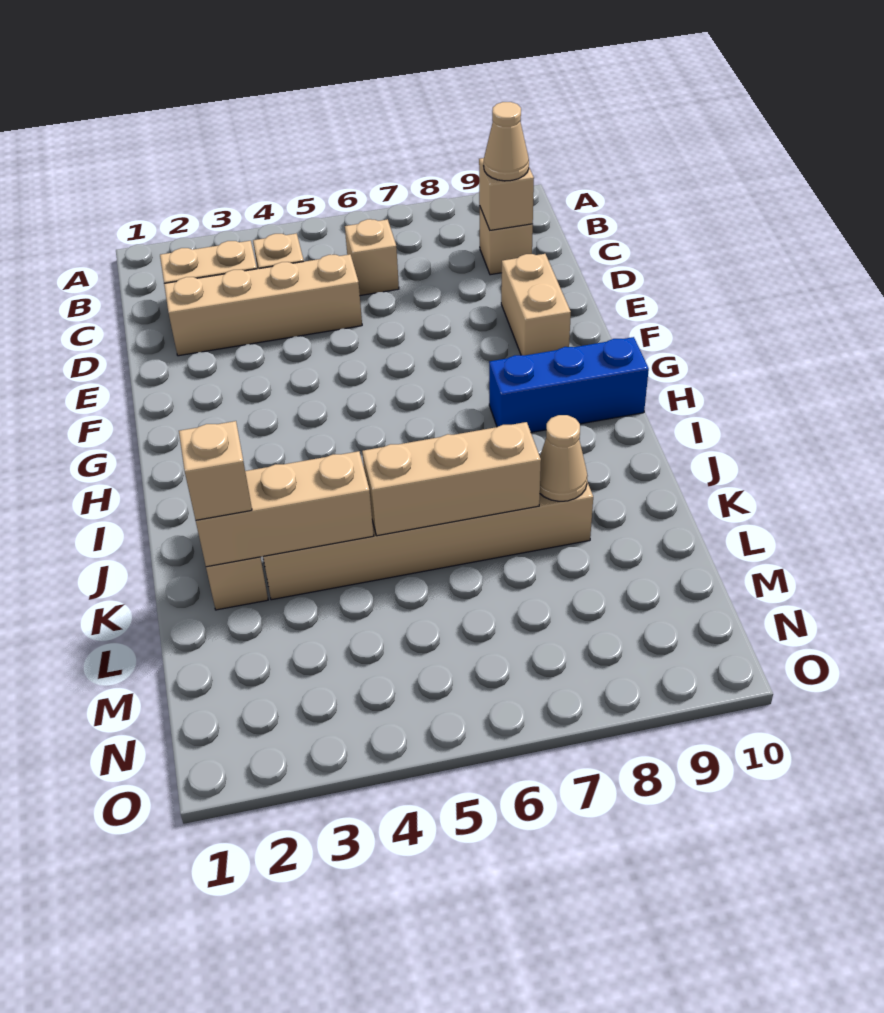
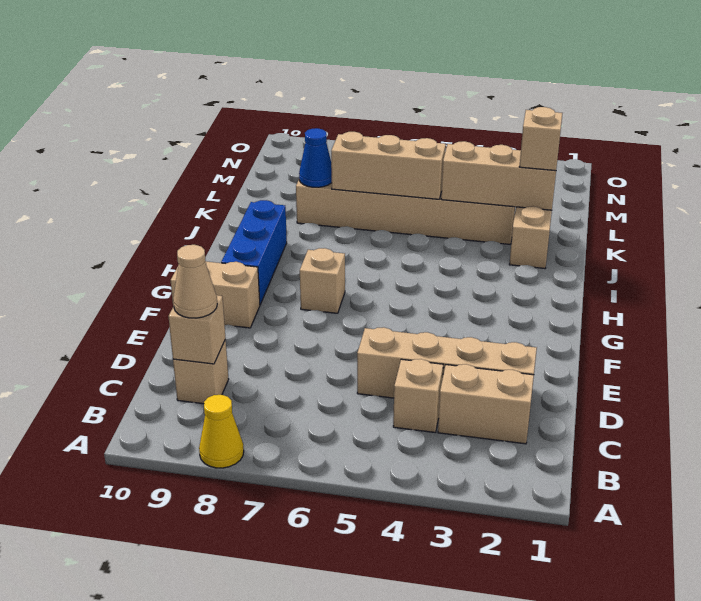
none -> yellow 1x1 cone [199,395,244,468]
tan 1x1 brick [345,219,399,296] -> tan 1x1 brick moved to [300,248,345,313]
tan 1x2 brick [501,254,571,355] -> tan 1x2 brick turned to [171,261,260,328]
blue 1x3 brick [489,337,649,432] -> blue 1x3 brick turned to [221,200,287,304]
tan 1x1 cone [540,415,587,501] -> blue 1x1 cone [299,128,332,187]

